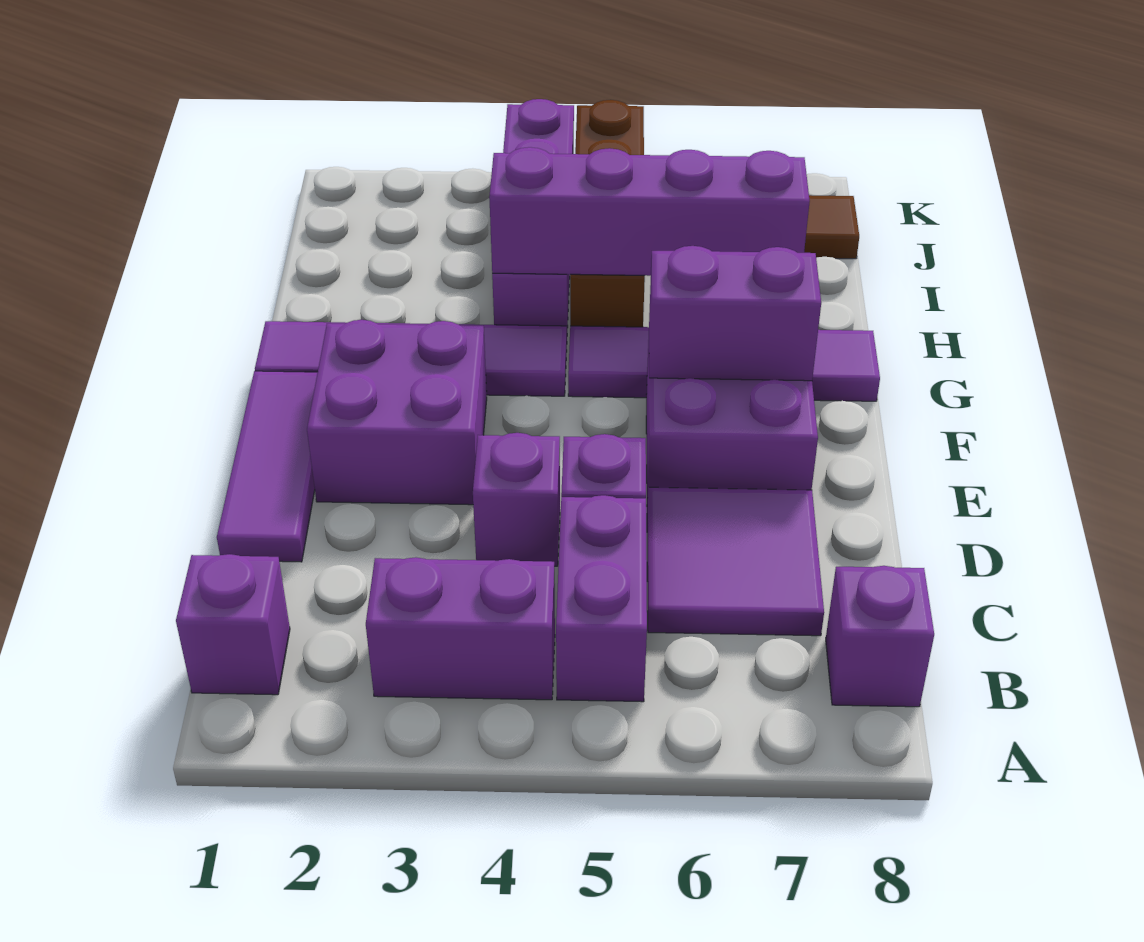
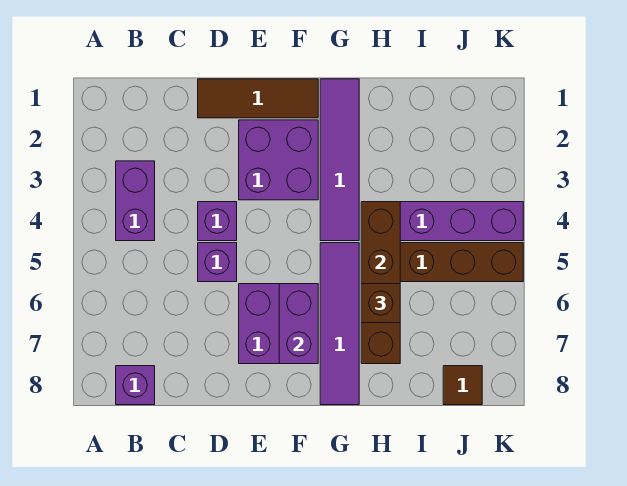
purple 1x1 brick [176,554,290,695] -> none
purple 1x2 brick [556,495,647,702] -> none
purple 2x2 tile [647,487,824,636] -> none
purple 1x3 tile [217,371,318,562] -> brown 1x3 tile [198,79,318,118]
purple 1x4 brick [489,147,810,276] -> brown 1x4 brick [361,202,400,364]
none -> brown 1x1 brick [361,284,400,323]

